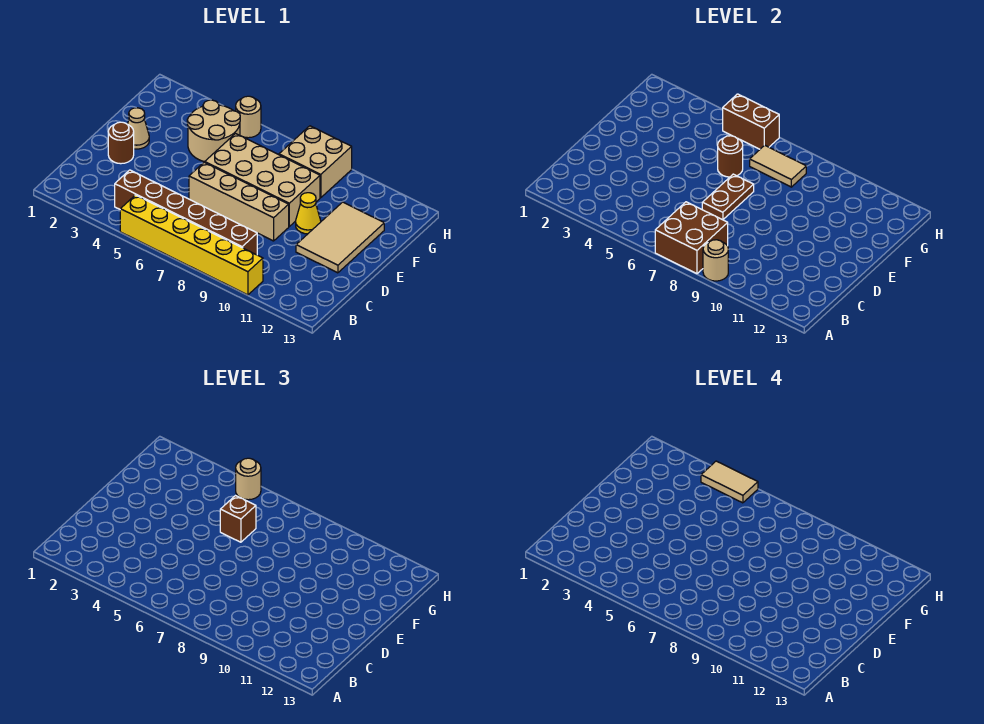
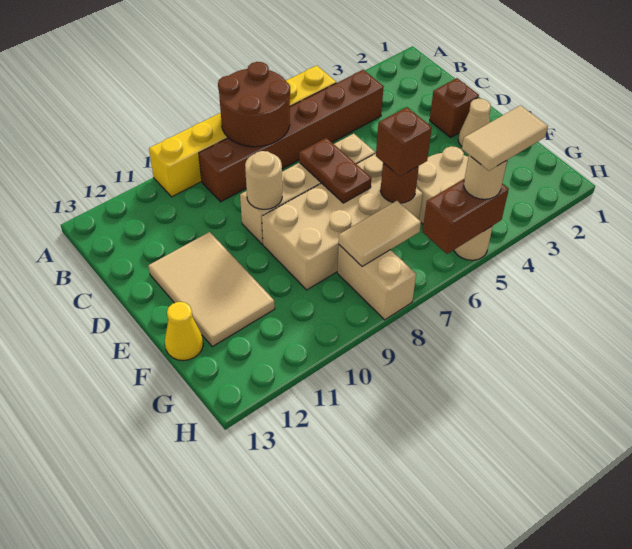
brown 2x2 brick [655,202,728,274] -> brown 2x2 round brick [218,62,290,147]
tan 1x1 round brick [703,240,728,281] -> tan 1x1 round brick moved to [245,151,282,209]
brown 1x1 round brick [108,122,134,164] -> brown 1x1 brick [430,78,479,137]
yellow 1x1 cone [296,193,321,234] -> yellow 1x1 cone moved to [165,302,203,361]
tan 2x2 brick [279,126,352,198] -> tan 1x2 brick [337,245,416,320]

